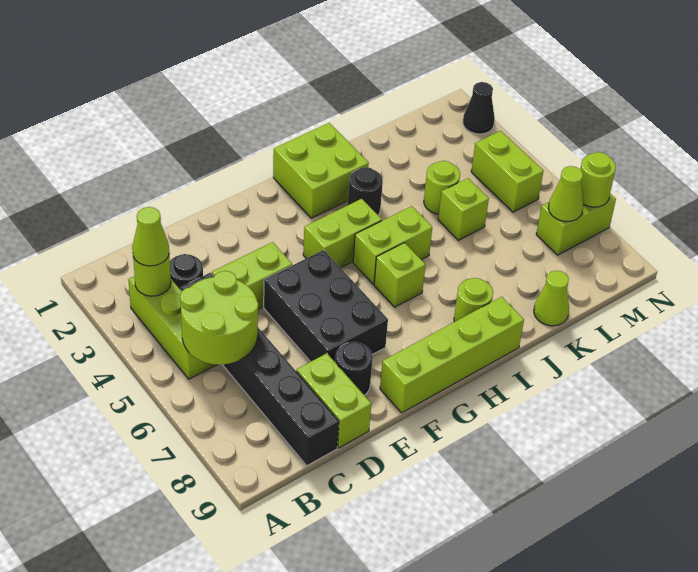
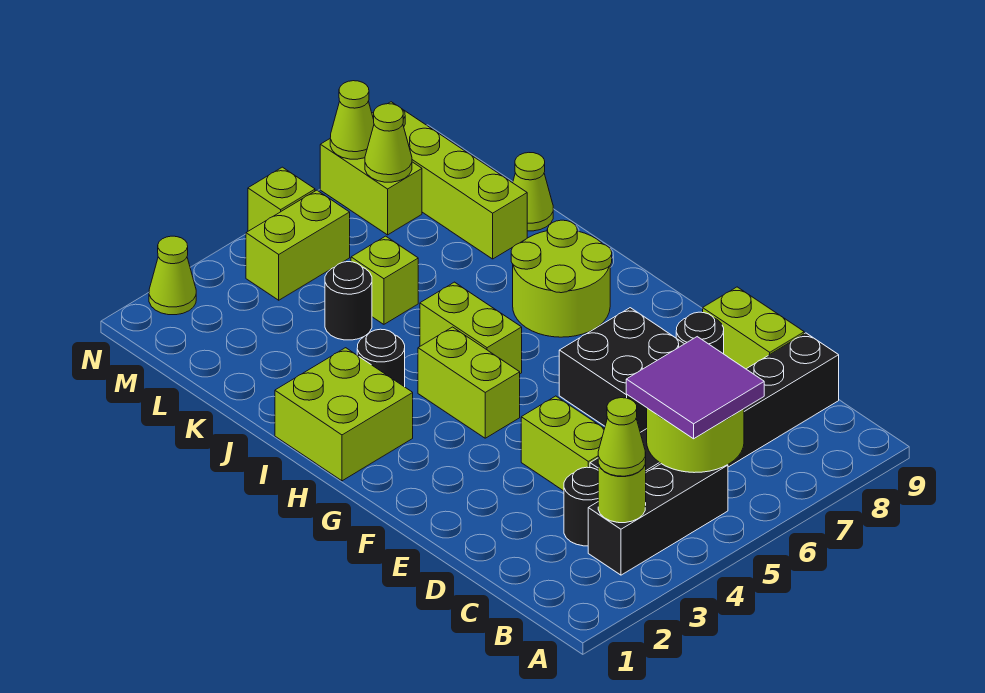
lime 1x3 brick [128,276,217,379] -> black 1x3 brick [588,464,728,575]
none -> purple 2x2 tile [626,337,764,439]
lime 1x2 brick [296,353,371,448] -> lime 1x2 brick turned to [703,287,804,369]
black 2x3 brick [264,250,388,362] -> black 2x2 brick [559,308,684,432]
lime 1x4 brick [380,297,524,413] -> lime 1x4 brick moved to [372,102,527,259]
lime 1x1 brick [374,243,425,307] -> lime 1x1 brick moved to [248,167,315,231]
lime 1x1 round brick [454,278,493,322] -> lime 2x2 round brick [511,220,612,337]
lime 1x1 round brick [424,161,460,214] -> black 1x1 round brick [325,262,372,340]
black 1x1 cone [463,82,495,134] -> lime 1x1 cone [149,236,196,315]
lime 1x1 round brick [580,152,616,207] -> lime 1x1 cone [330,81,374,159]

